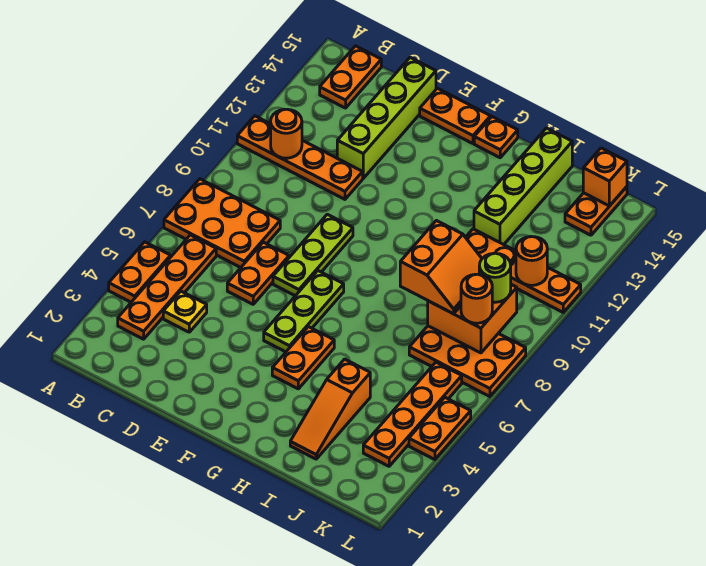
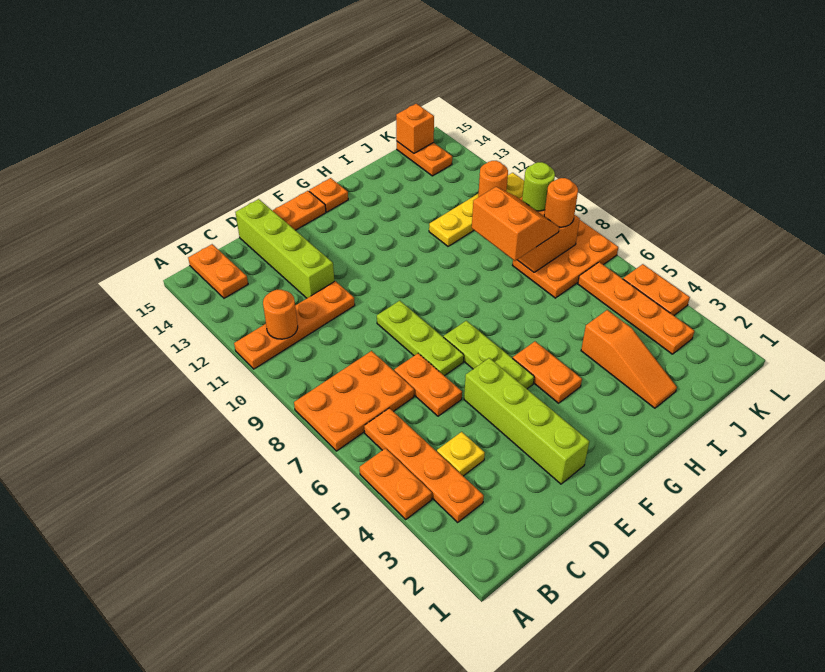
orange 1x4 plate [466,229,581,312] -> yellow 1x4 plate [429,173,524,246]
lime 1x4 brick [474,128,572,245] -> lime 1x4 brick moved to [464,358,589,484]

